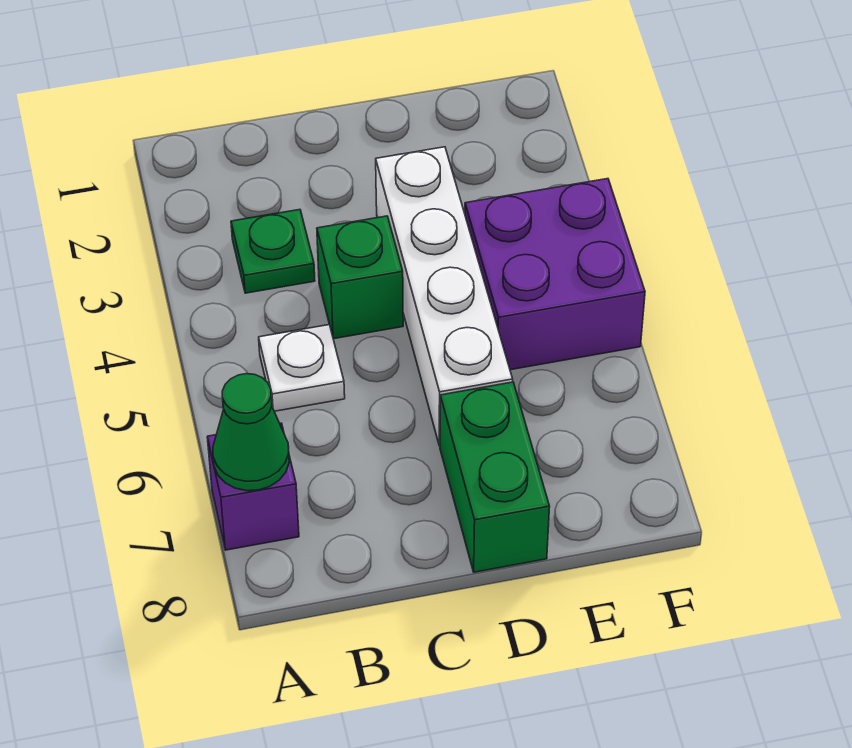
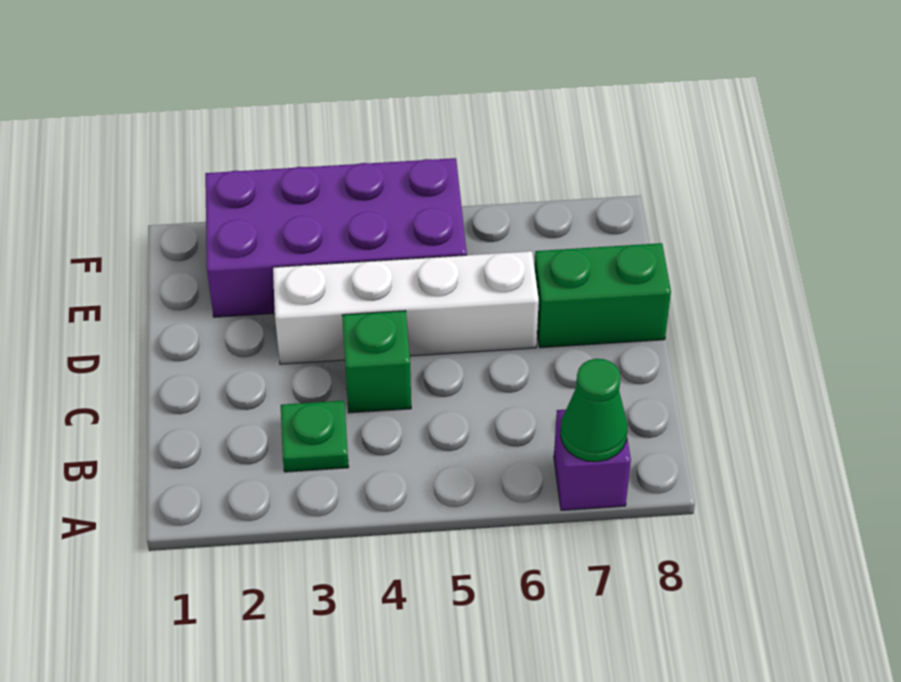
white 1x1 plate [259,325,345,411] -> none
purple 2x2 brick [465,179,645,370] -> purple 2x4 brick [205,158,467,317]

